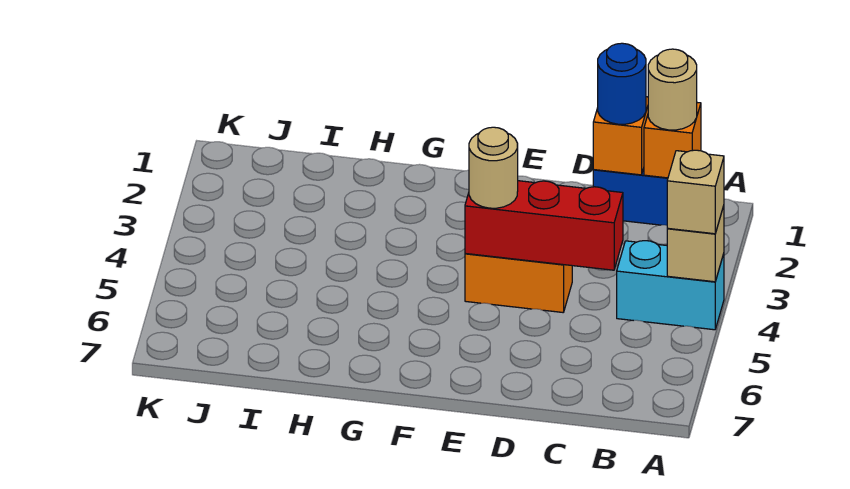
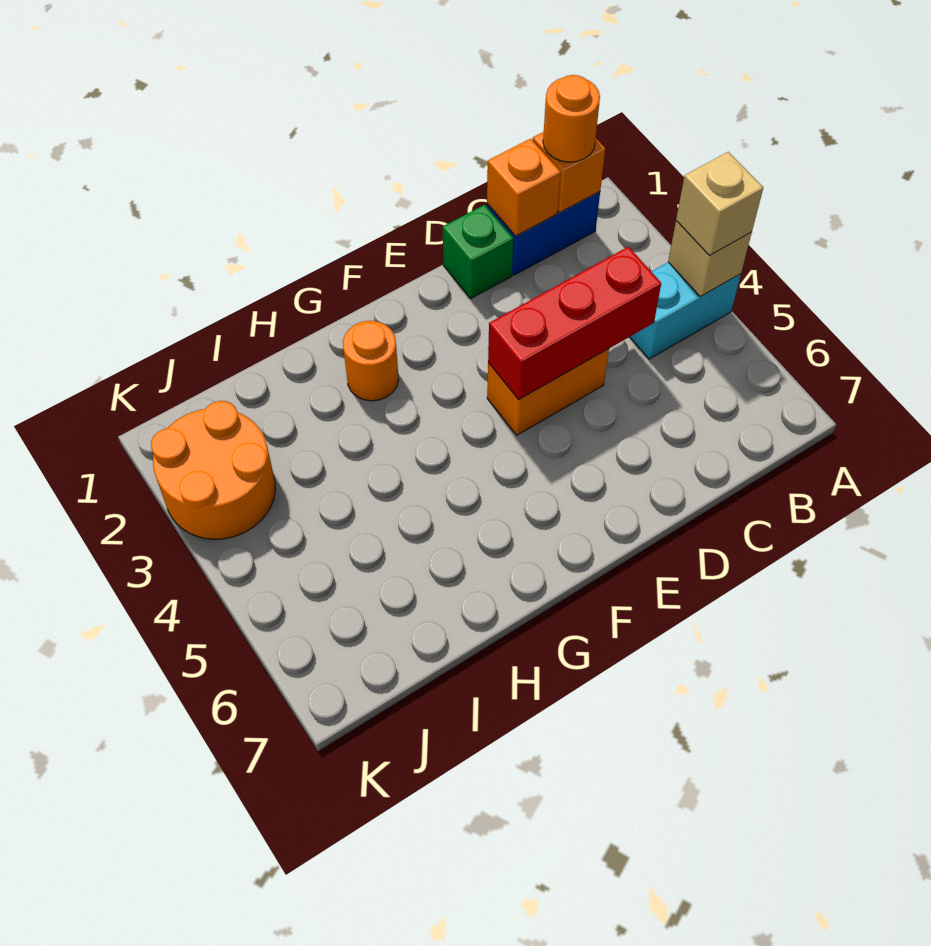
tan 1x1 round brick [648,49,697,130] -> orange 1x1 round brick [543,75,600,162]
blue 1x1 round brick [598,43,646,124] -> none
none -> green 1x1 brick [443,205,513,298]
tan 1x1 round brick [469,127,518,208] -> none
none -> orange 1x1 round brick [343,321,399,401]
none -> orange 2x2 round brick [151,401,275,539]

